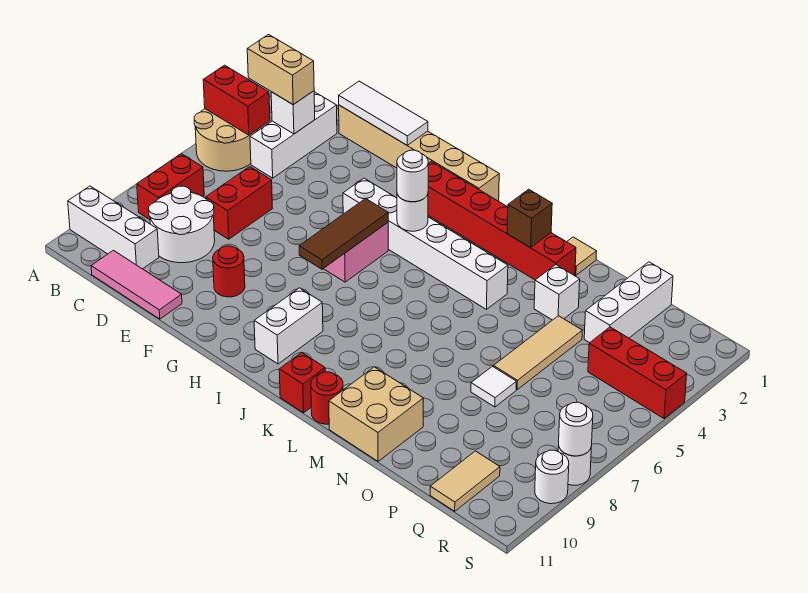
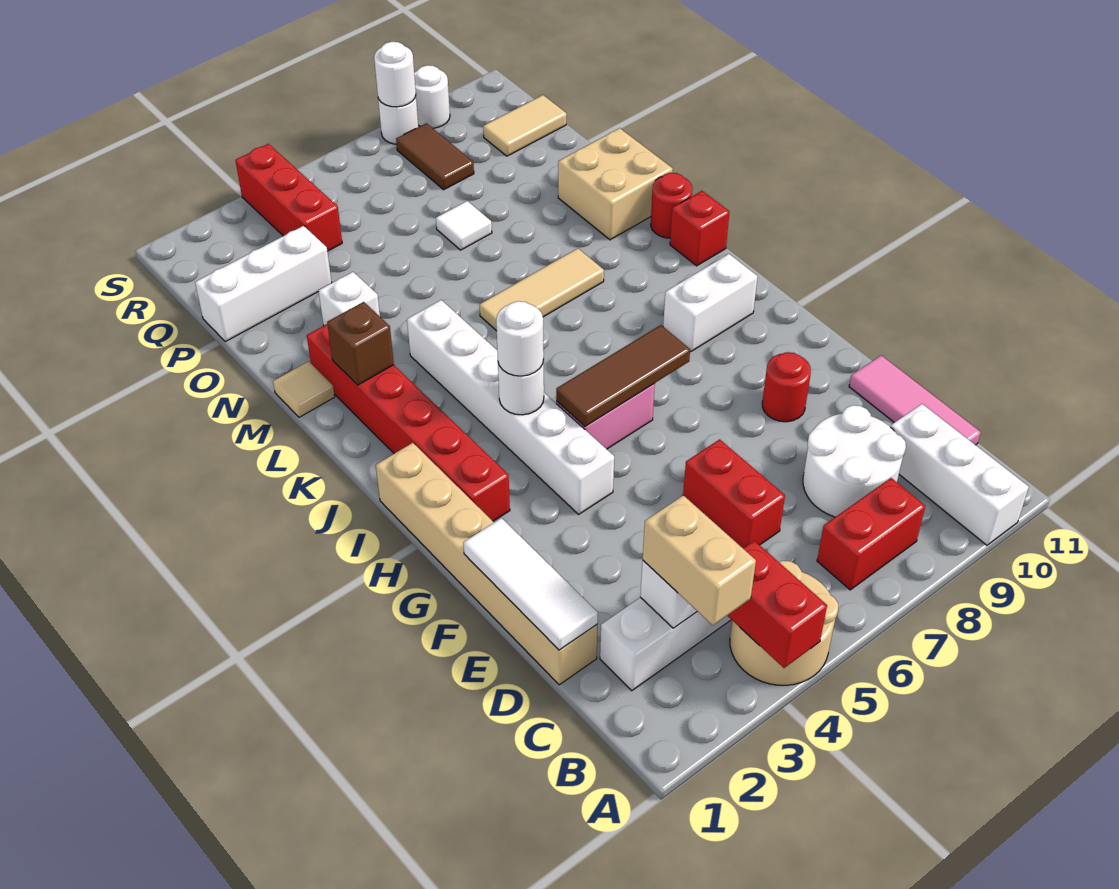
red 1x2 brick [206,167,273,239] -> red 1x2 brick turned to [683,439,785,548]
tan 1x3 tile [493,316,582,389] -> tan 1x3 tile moved to [479,248,604,331]
none -> brown 1x2 tile [396,123,474,190]

